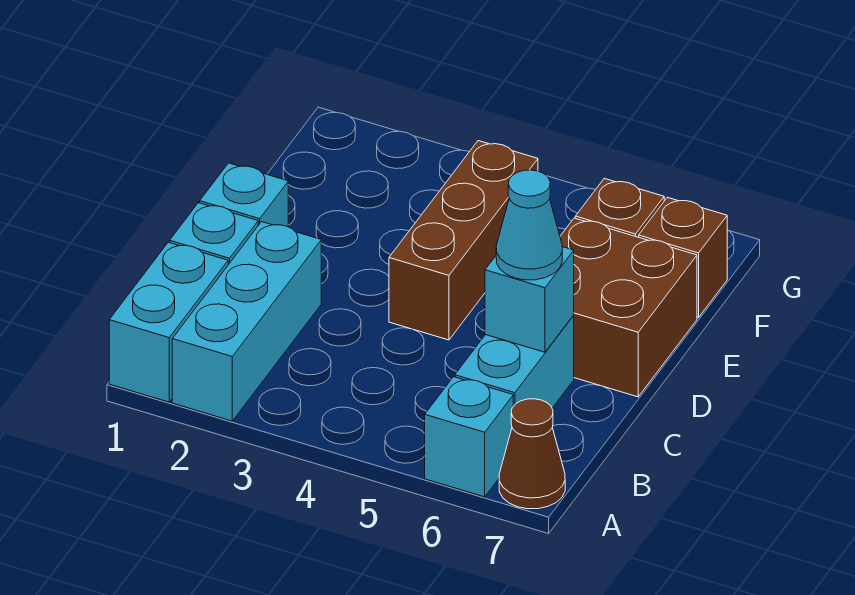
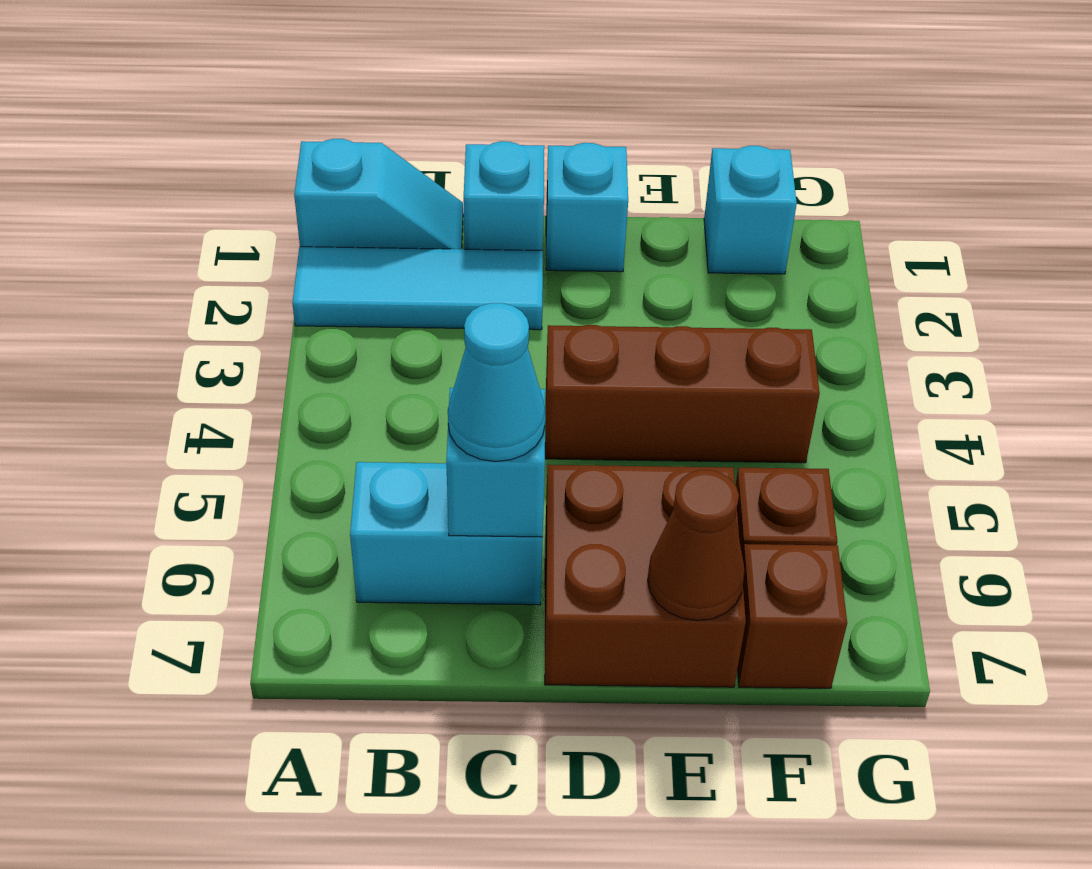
cyan 1x2 brick [109,242,228,402] -> cyan 1x2 slope [294,139,463,249]
cyan 1x3 brick [172,222,321,421] -> cyan 1x3 tile [292,247,543,330]
cyan 1x1 brick [425,377,513,497] -> cyan 1x1 brick moved to [704,146,797,274]
brown 1x1 cone [499,399,565,509] -> brown 1x1 cone moved to [648,470,745,621]

